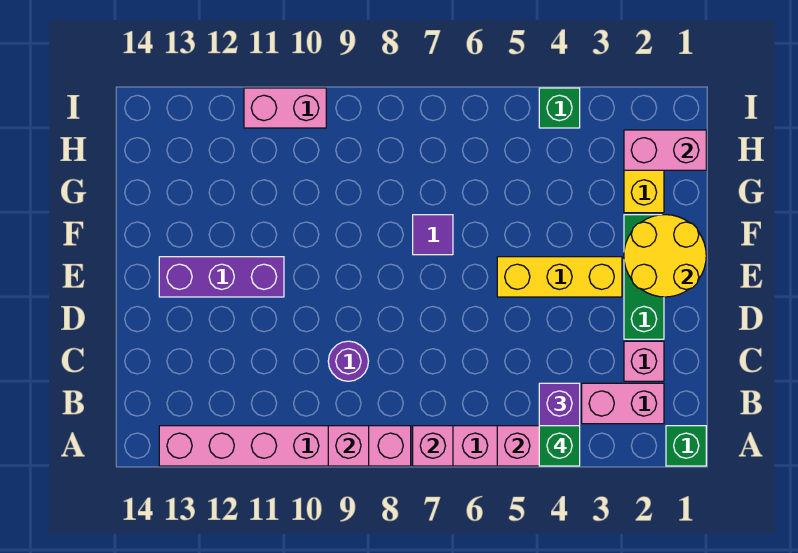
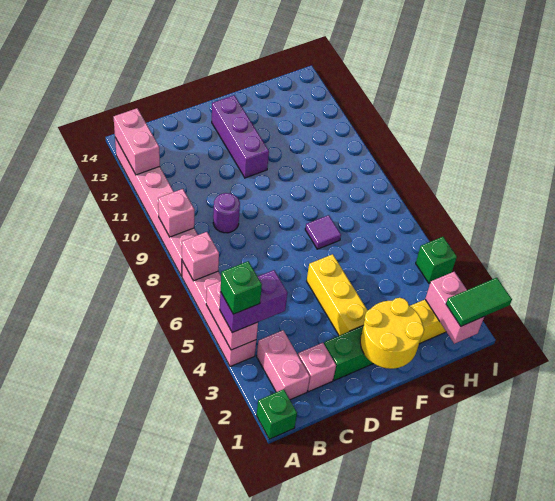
none -> green 1x2 tile [446,278,512,326]
pink 1x2 brick [244,88,326,128] -> pink 1x2 brick moved to [114,108,160,175]

